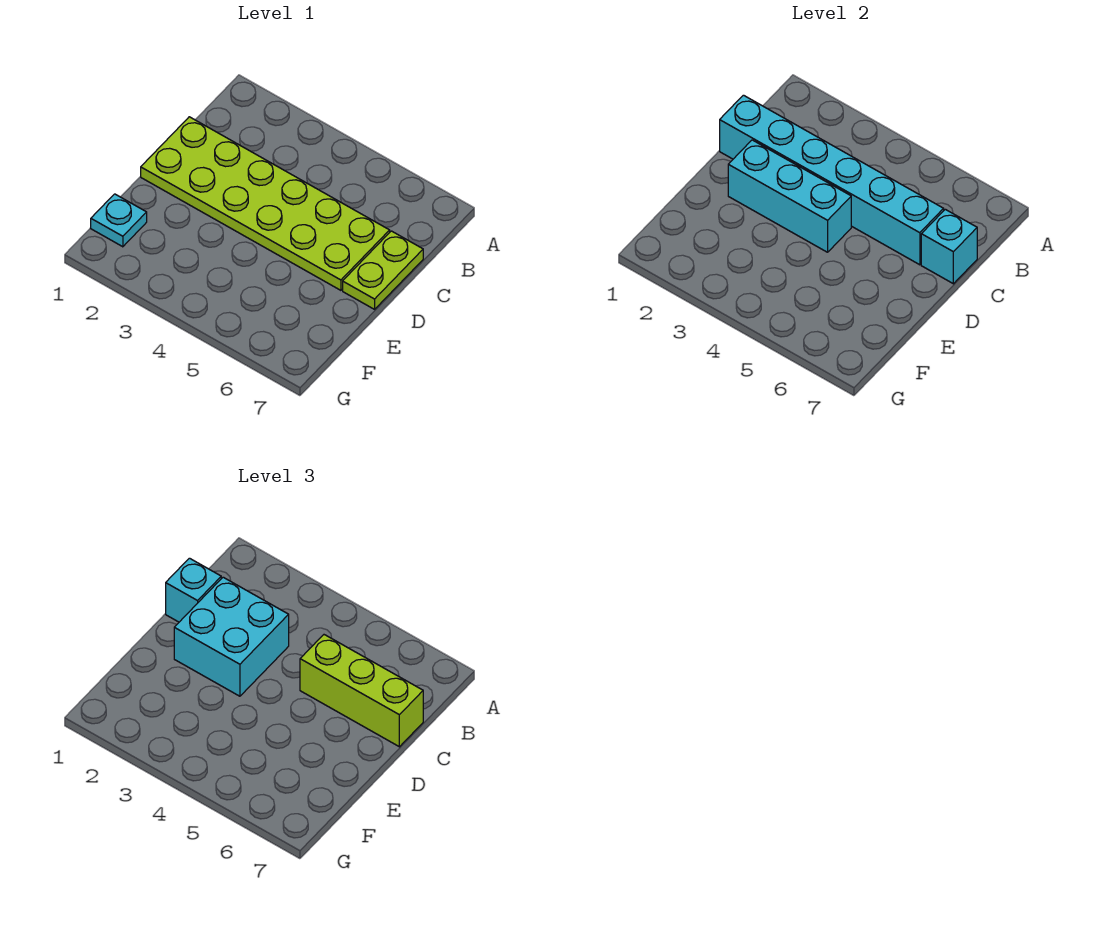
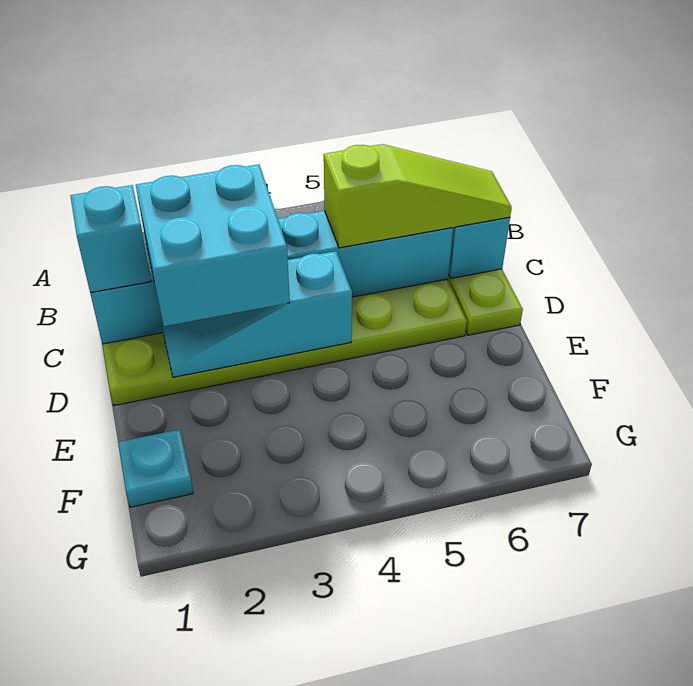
lime 1x3 brick [300,635,423,747] -> lime 1x3 slope [324,144,512,248]
cyan 1x3 brick [728,140,851,252] -> cyan 1x3 slope [162,251,352,377]

